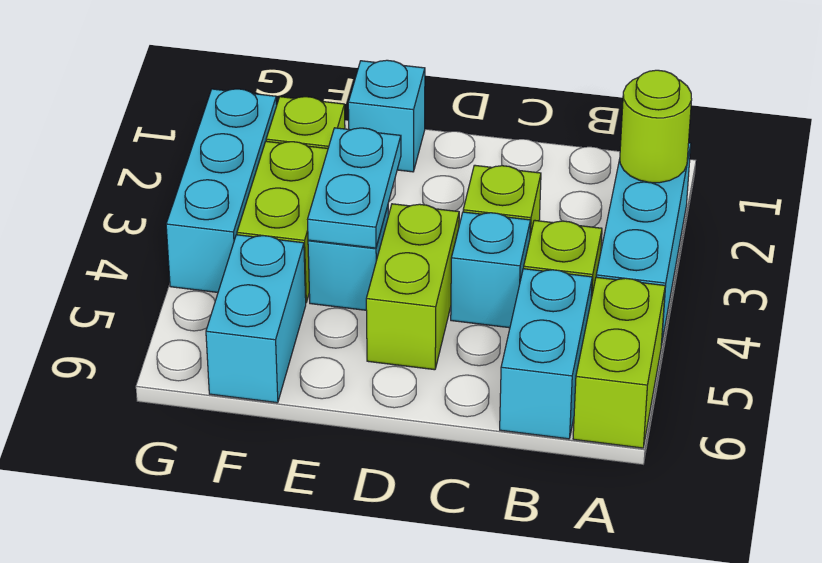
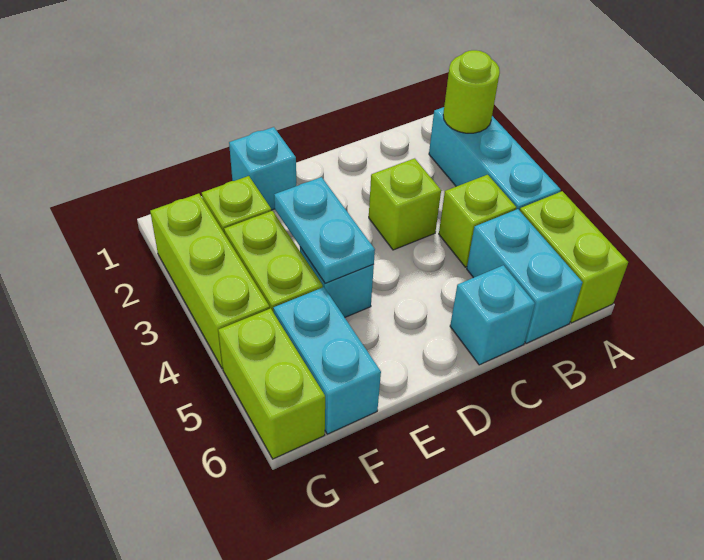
cyan 1x1 brick [451,212,530,328] -> cyan 1x1 brick moved to [450,265,535,365]
lime 1x2 brick [366,204,459,370] -> lime 1x2 brick moved to [218,308,325,459]
cyan 1x3 brick [166,89,277,292] -> lime 1x3 brick [150,194,270,369]

